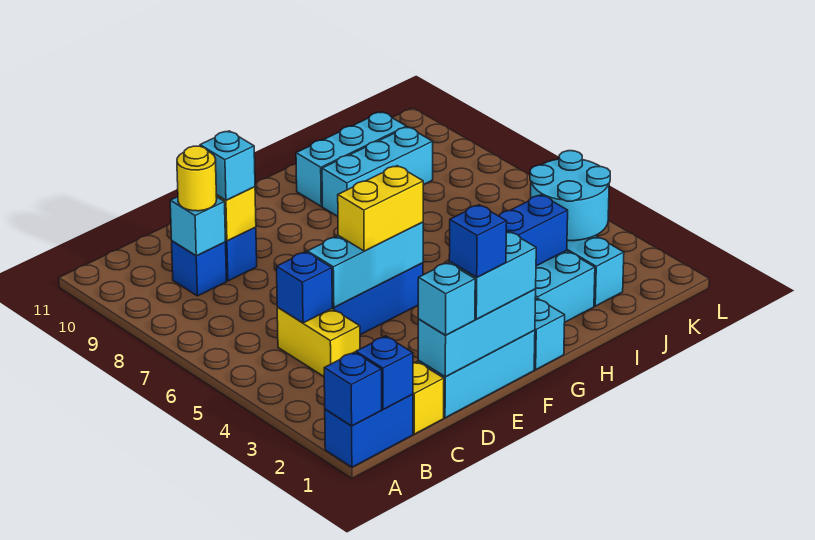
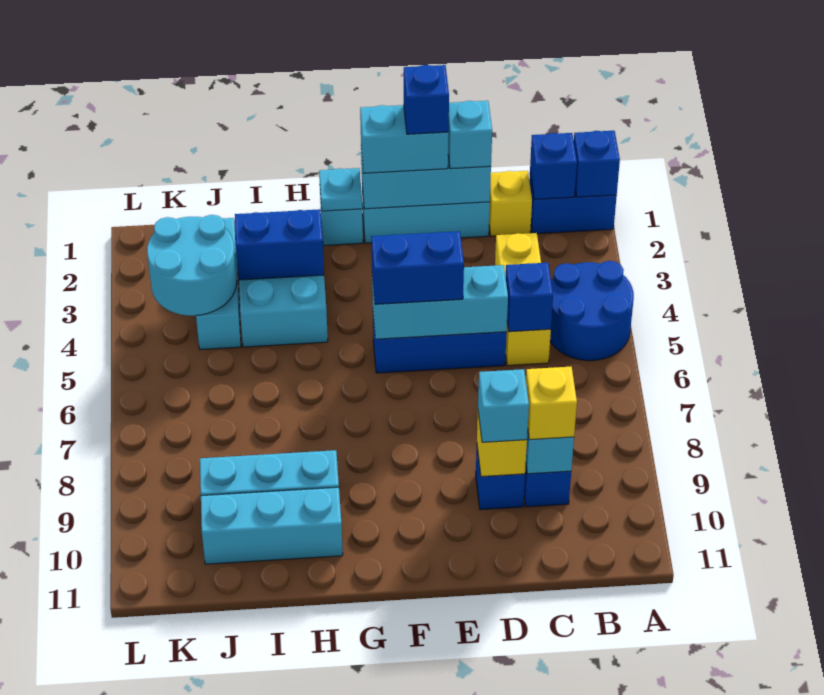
none -> blue 2x2 round brick [550,261,634,361]
yellow 1x2 brick [277,307,360,376] -> yellow 1x3 brick [495,233,551,365]
yellow 1x1 round brick [177,146,217,211] -> yellow 1x1 brick [526,367,577,440]
yellow 1x2 brick [338,166,423,251] -> blue 1x2 brick [371,231,464,304]
none -> cyan 1x1 plate [319,168,362,211]

